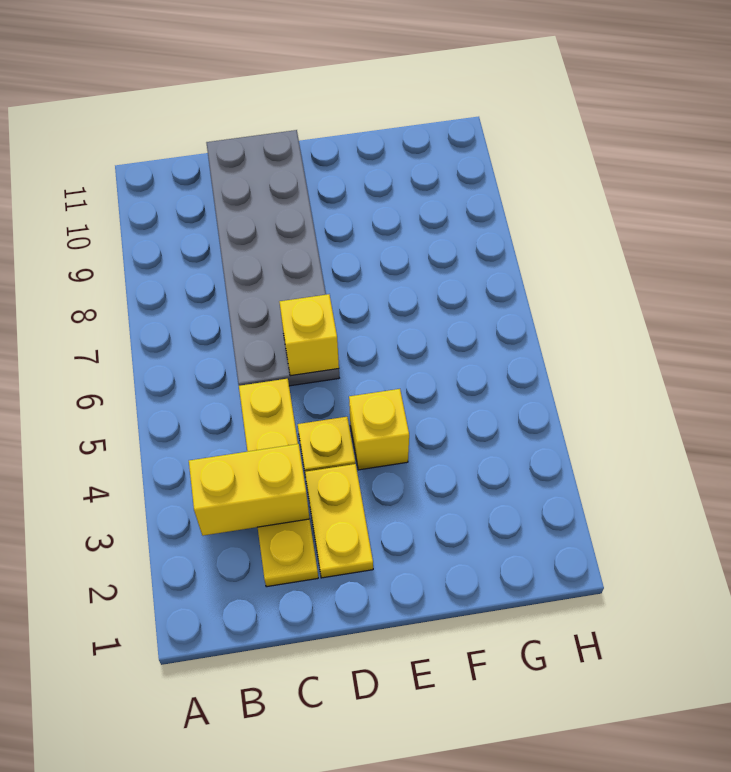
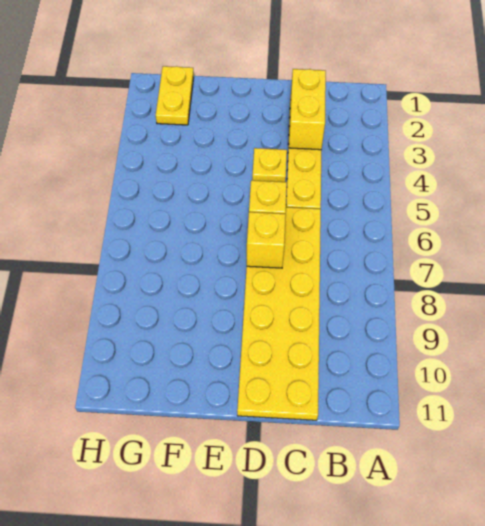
yellow 1x2 brick [189,444,310,536] -> yellow 1x2 brick turned to [289,69,326,150]
grey 2x6 plate [206,130,339,386] -> yellow 2x6 plate [237,207,321,420]
yellow 1x2 plate [305,464,373,578] -> yellow 1x2 plate moved to [156,66,194,125]
yellow 1x1 brick [349,389,409,470] -> yellow 1x1 brick moved to [247,212,286,268]

